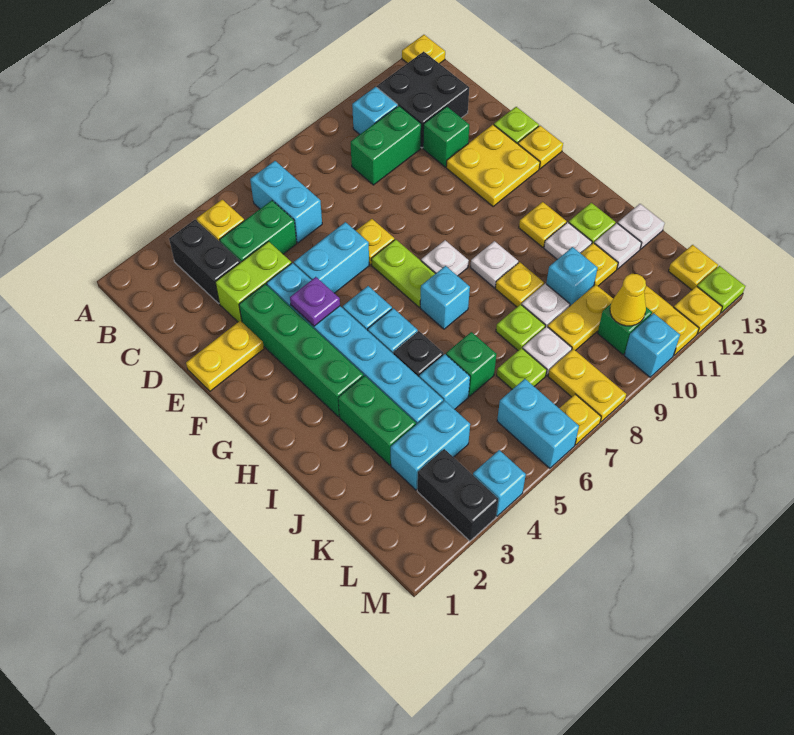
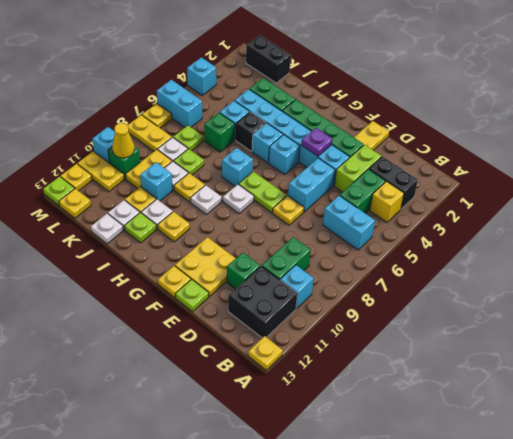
cyan 1x2 brick [391,401,470,490] -> none
black 1x2 brick [417,449,498,541] -> black 1x2 brick moved to [246,35,291,83]

